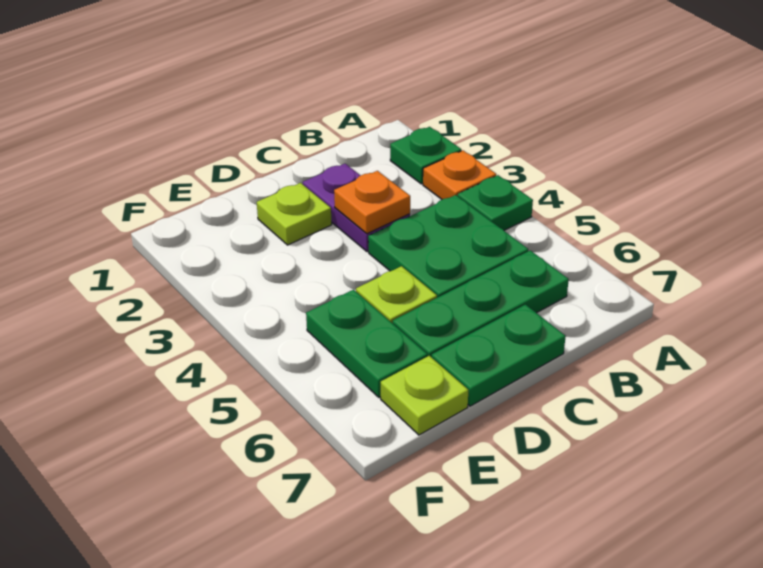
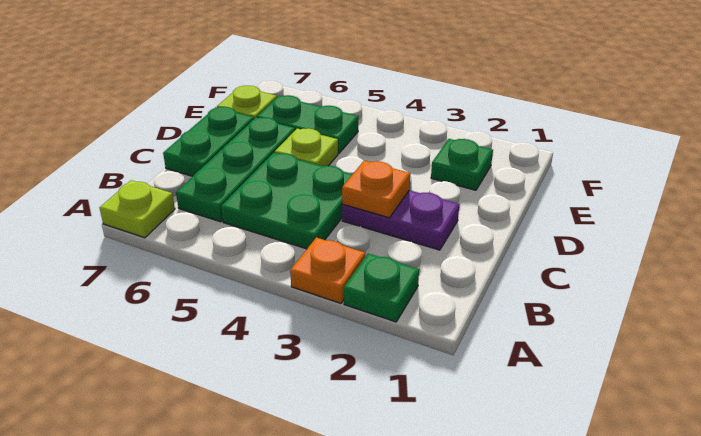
green 1x1 plate [458,175,533,230] -> green 1x1 plate moved to [431,139,493,190]
lime 1x1 plate [257,183,332,245] -> lime 1x1 plate moved to [100,180,175,238]

